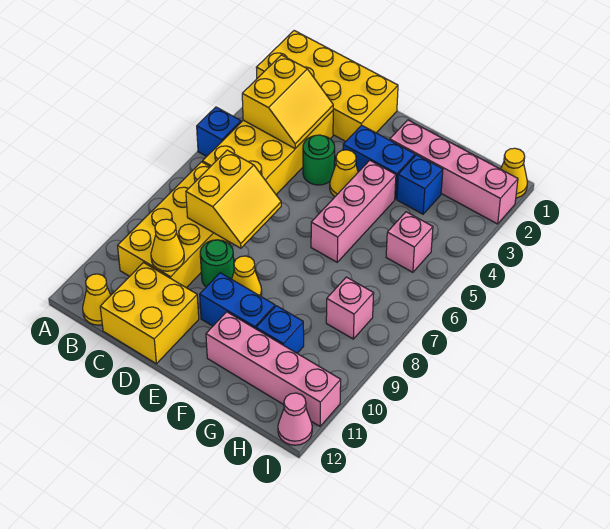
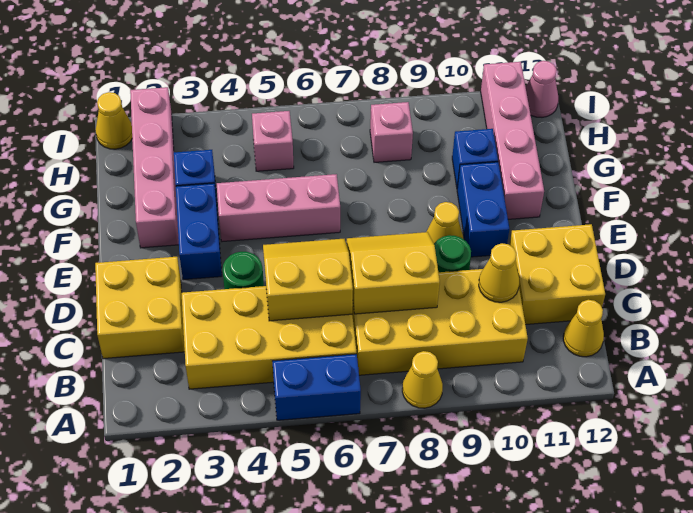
yellow 2x4 brick [256,31,398,141] -> yellow 2x2 brick [95,257,185,359]
blue 1x1 brick [197,107,241,156] -> blue 1x2 brick [272,354,361,420]
yellow 2x2 slope [242,55,333,149] -> yellow 2x2 slope moved to [263,239,353,321]
yellow 1x1 cone [330,150,358,196] -> yellow 1x1 cone moved to [402,351,443,408]

